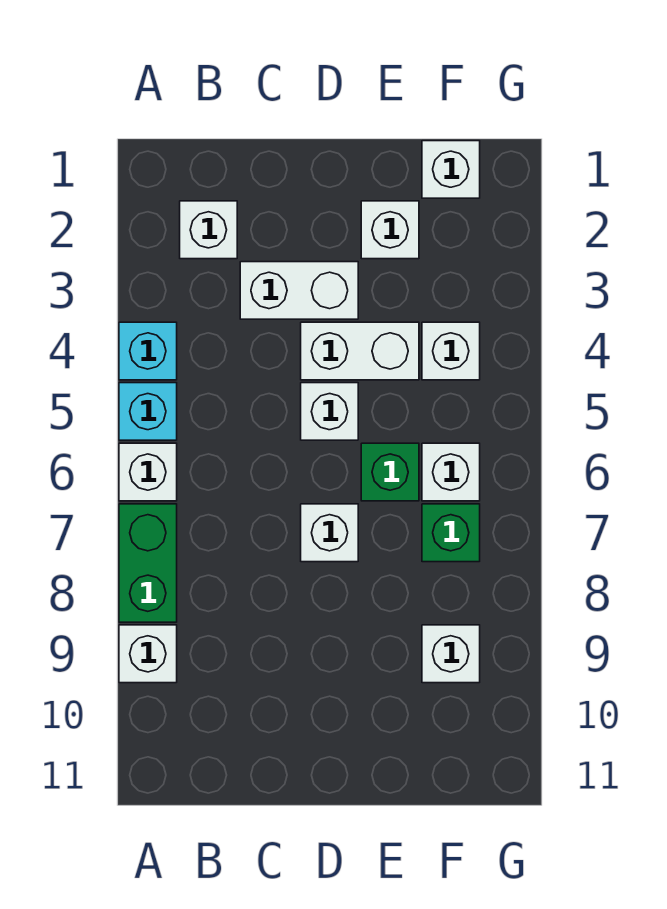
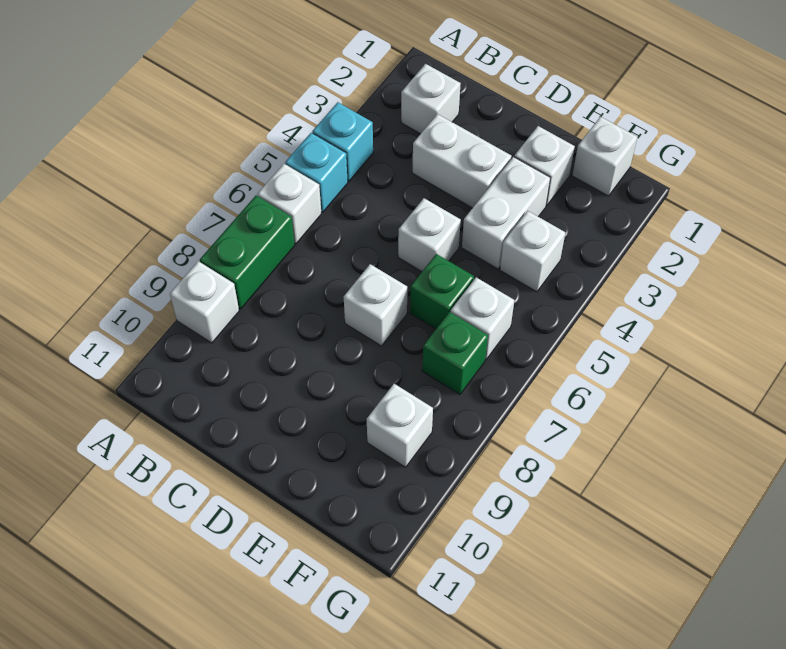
white 1x2 brick [301,322,419,380] -> white 1x2 brick turned to [462,157,550,269]

